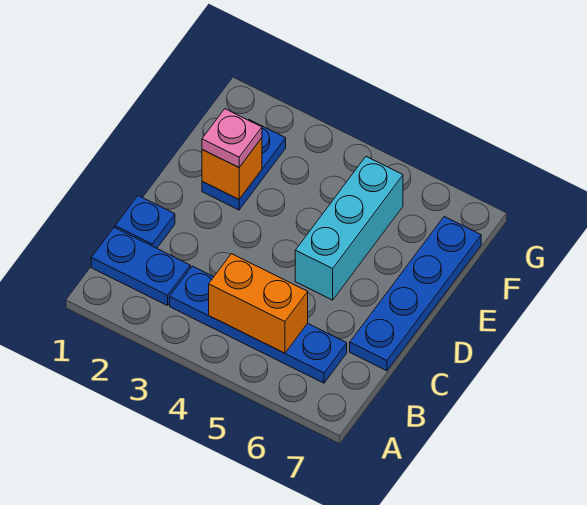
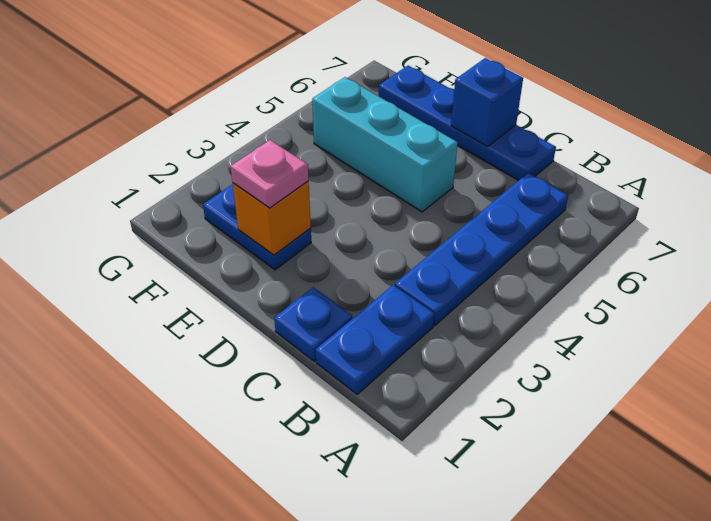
orange 1x2 brick [209,254,308,353] -> none
none -> blue 1x1 brick [451,58,523,146]

